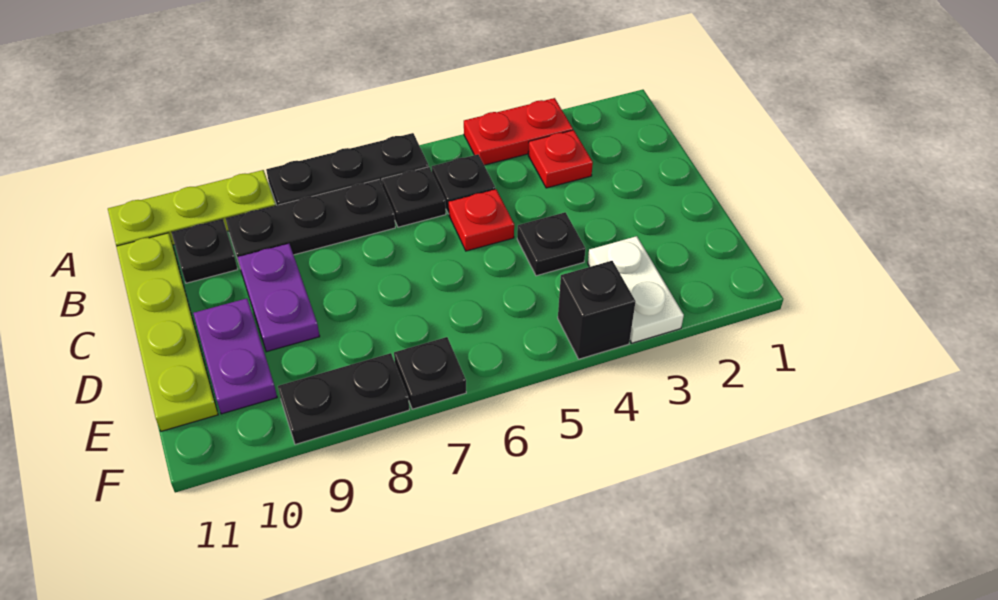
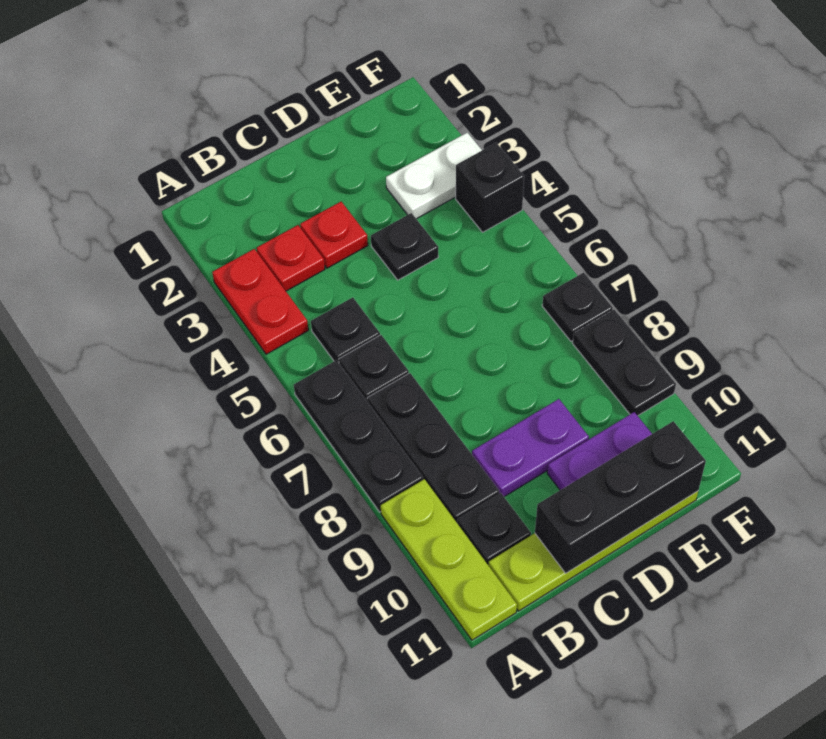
red 1x1 plate [449,189,514,251] -> red 1x1 plate moved to [300,202,368,268]
none -> black 1x3 brick [535,421,706,573]

